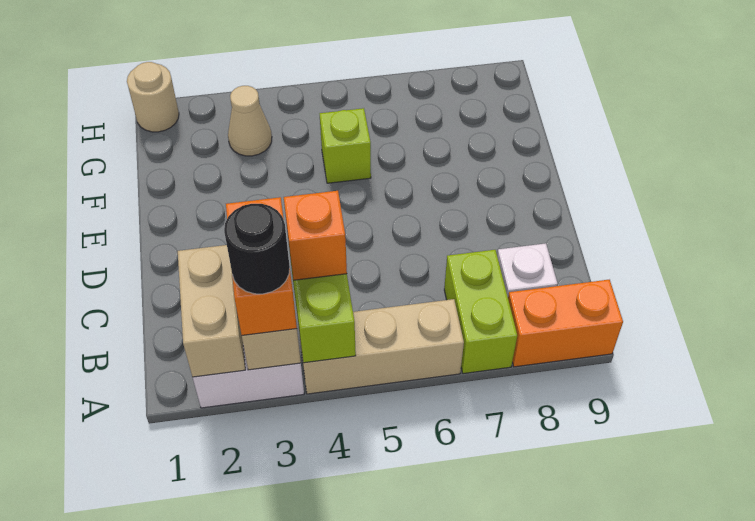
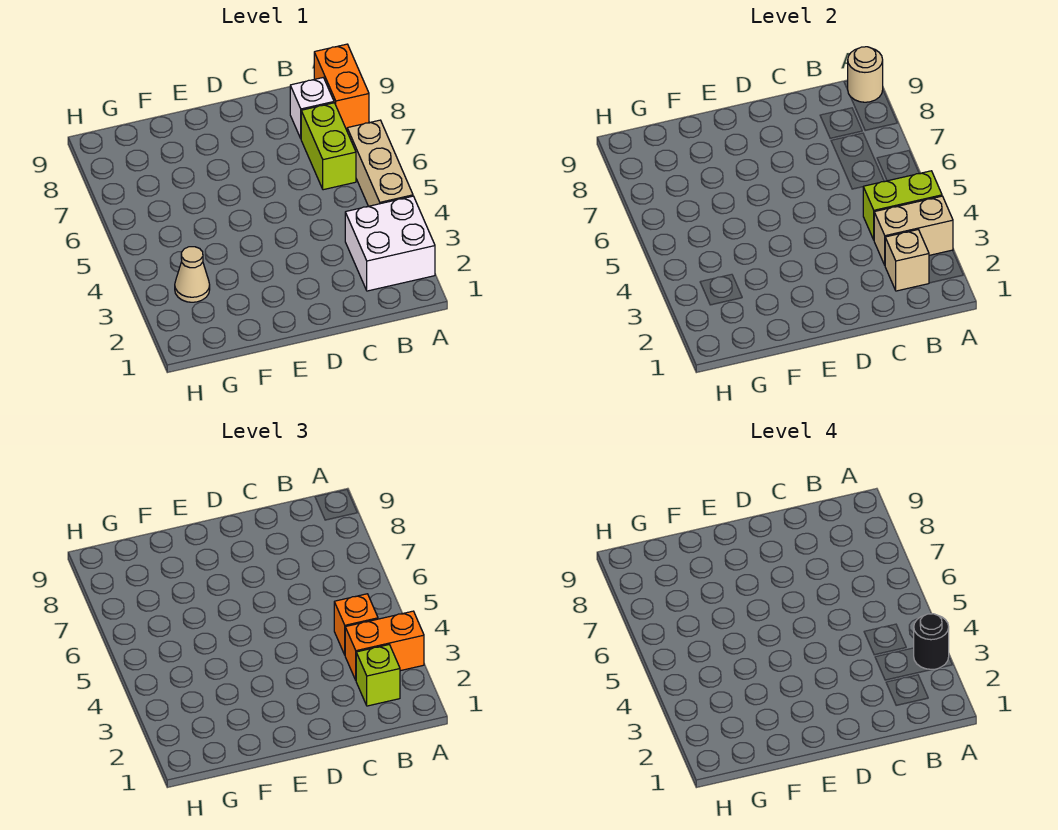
tan 1x2 brick [178,245,245,377] -> tan 1x1 brick [885,230,929,291]
lime 1x2 brick [444,250,517,374] -> lime 1x2 brick turned to [301,103,356,190]
lime 1x1 brick [320,108,371,183] -> lime 1x1 brick moved to [356,645,400,706]
tan 1x1 round brick [127,62,179,132] -> tan 1x1 round brick moved to [847,47,883,102]

